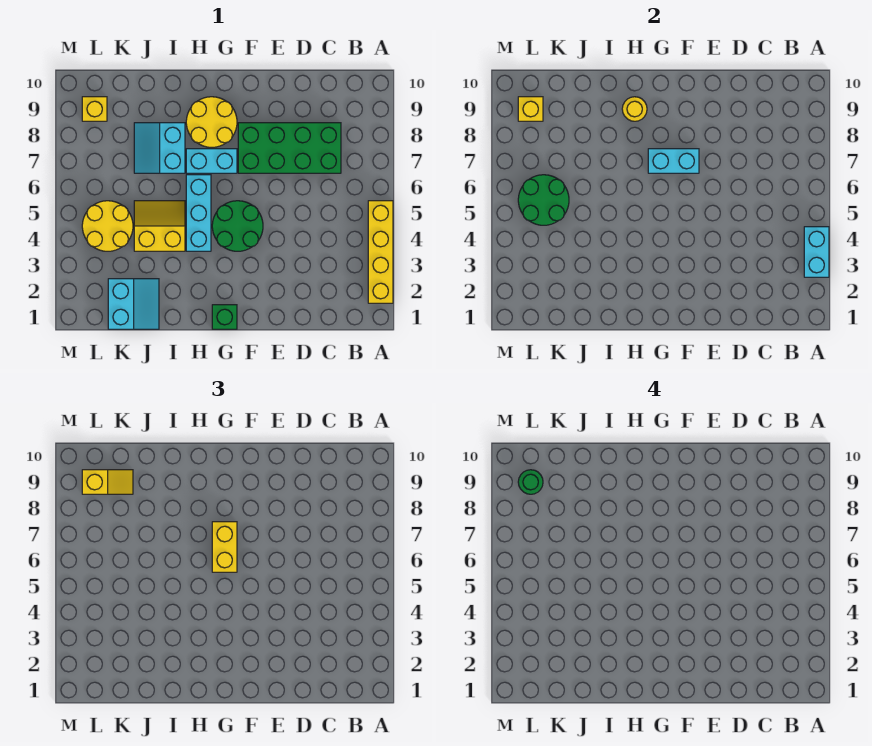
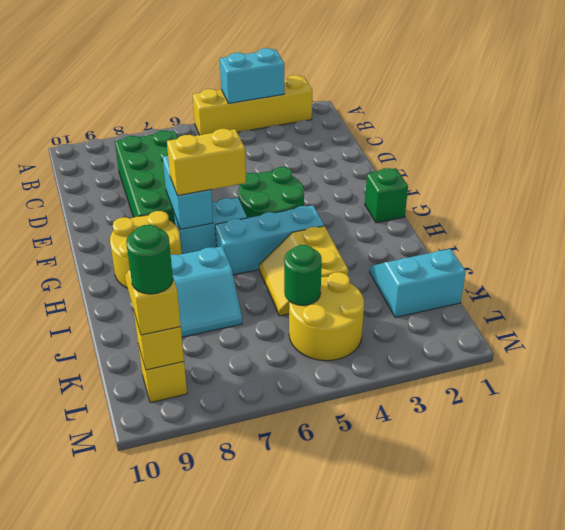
cyan 1x2 brick [186,149,237,173] -> cyan 1x2 brick turned to [173,198,247,254]
yellow 1x1 round brick [622,97,647,121] -> none
green 2x2 round brick [518,175,569,225] -> green 1x1 round brick [284,245,322,305]

